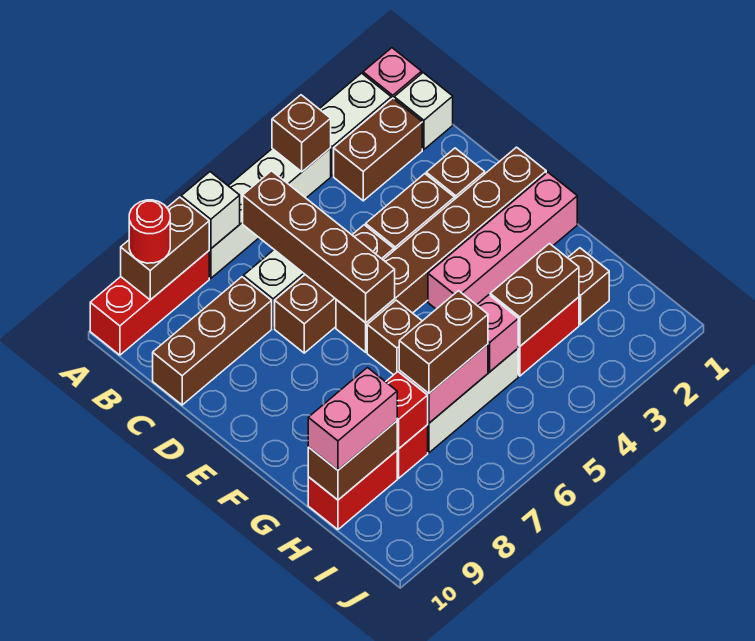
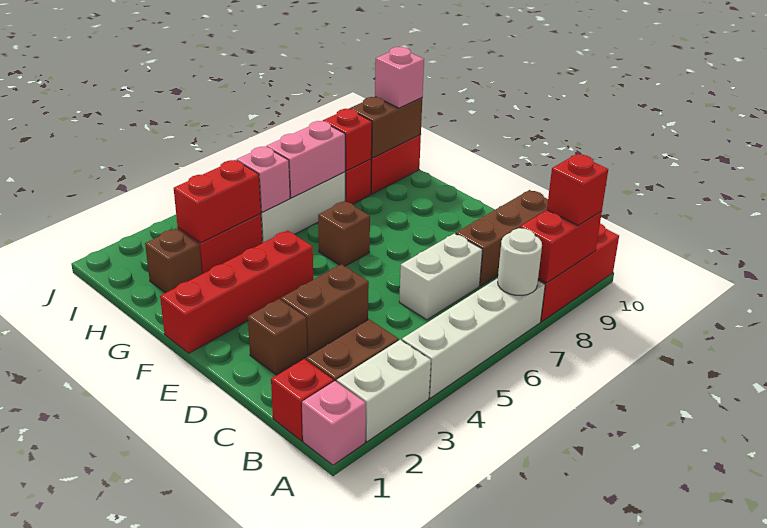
brown 1x1 brick [272,95,331,172] -> none
white 1x1 brick [181,172,240,249] -> white 1x1 round brick [498,228,542,296]
brown 1x2 brick [121,197,209,300] -> red 1x2 brick [520,210,602,283]
red 1x1 round brick [129,200,170,263] -> red 1x1 brick [547,154,608,226]
white 1x1 brick [394,73,453,150] -> red 1x1 brick [271,359,334,441]
brown 1x4 brick [243,171,395,323] -> none
brown 1x3 brick [275,225,394,353] -> none
brown 1x6 brick [336,147,546,352] -> none
pink 1x4 brick [428,172,577,309] -> red 1x4 brick [160,230,313,353]
brown 1x2 brick [490,244,579,346] -> red 1x2 brick [174,160,261,243]
brown 1x2 brick [399,291,488,393] -> none
pink 1x2 brick [308,368,397,470] -> pink 1x1 brick [375,47,424,108]

